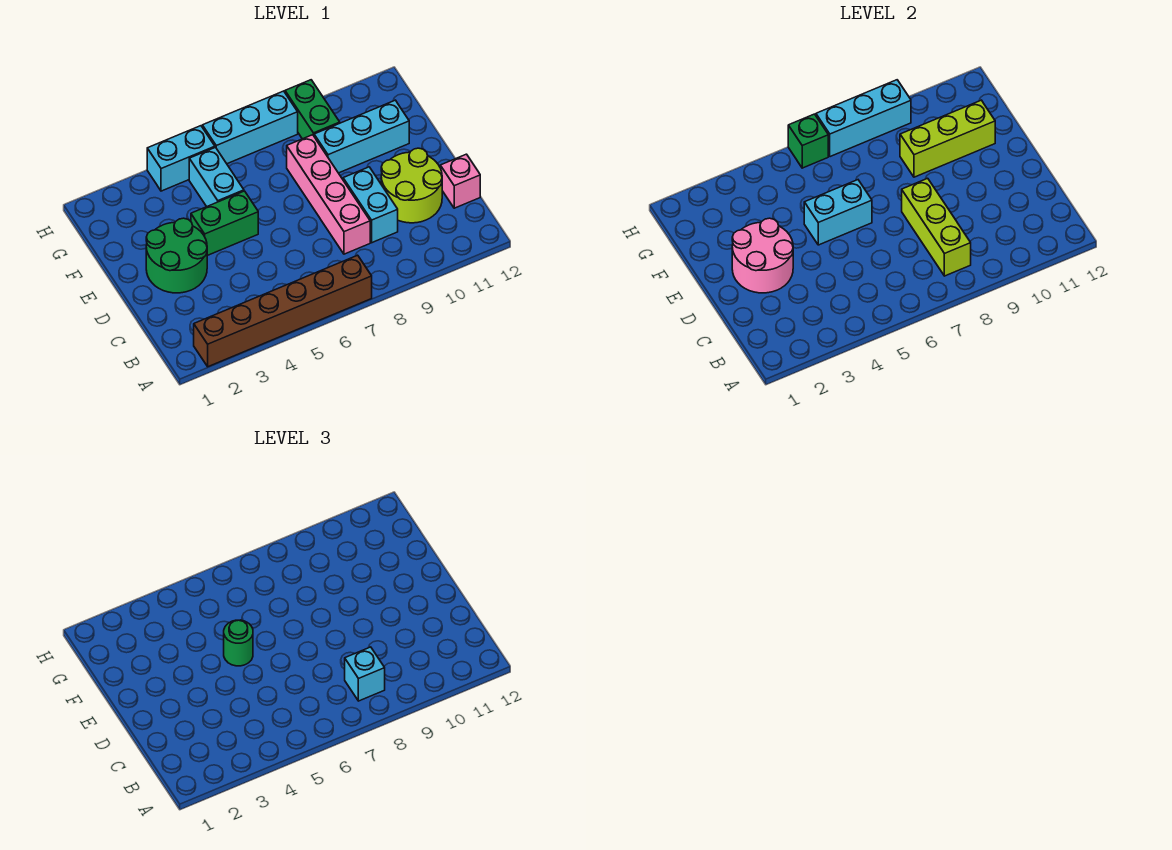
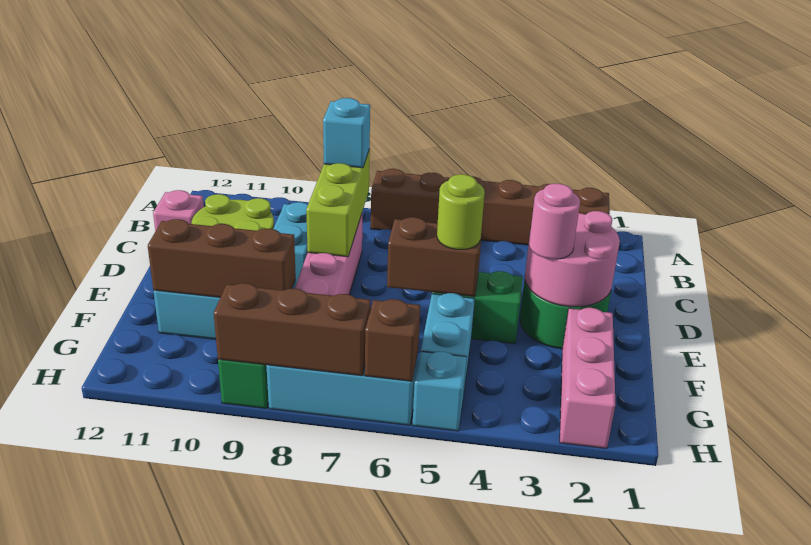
none -> pink 1x1 round brick [529,184,580,259]
cyan 1x2 brick [804,180,872,245] -> brown 1x2 brick [387,217,482,296]
green 1x1 round brick [224,620,253,666] -> lime 1x1 round brick [437,174,485,249]
none -> pink 1x3 brick [560,308,615,448]
lime 1x3 brick [900,100,995,177] -> brown 1x3 brick [148,219,296,297]
cyan 1x2 brick [147,126,215,191] -> cyan 1x1 brick [413,352,467,431]
green 1x1 brick [788,114,828,168] -> brown 1x1 brick [365,299,420,381]
cyan 1x3 brick [816,80,911,157] -> brown 1x3 brick [214,283,371,376]

